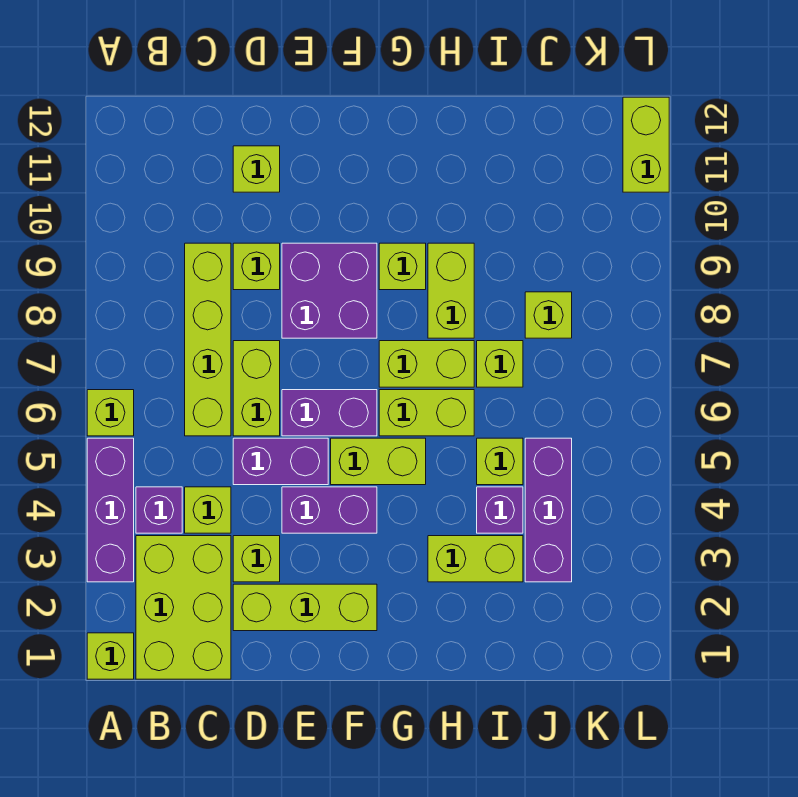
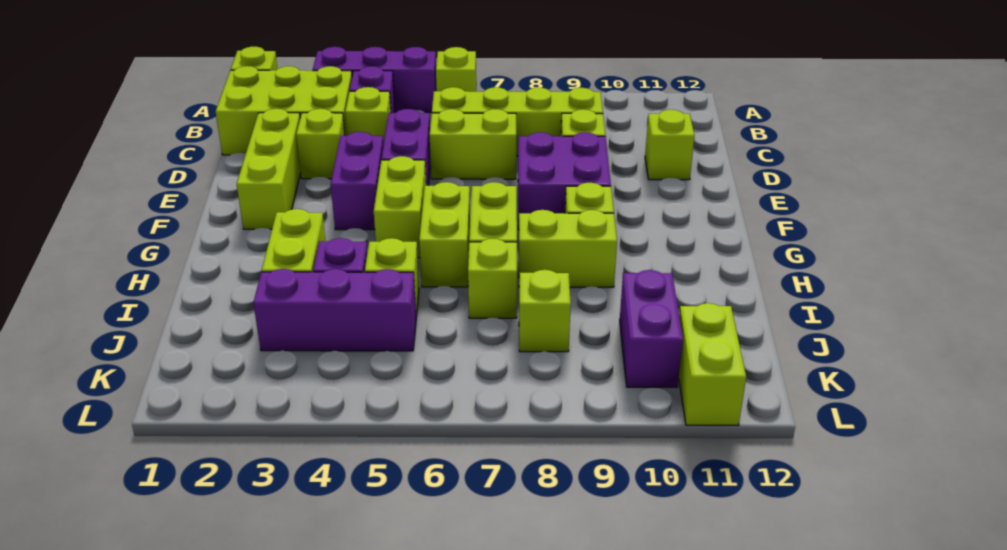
purple 1x2 brick [282,390,377,436] -> purple 1x2 brick moved to [620,270,683,387]
lime 1x2 brick [623,97,669,192] -> lime 1x2 brick turned to [679,303,746,425]

